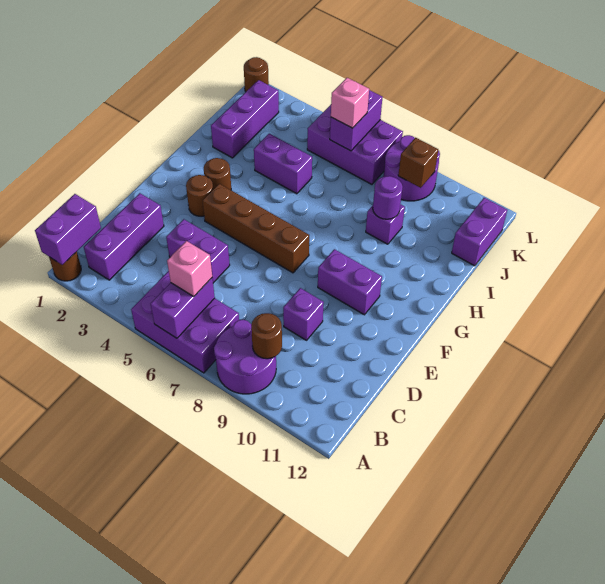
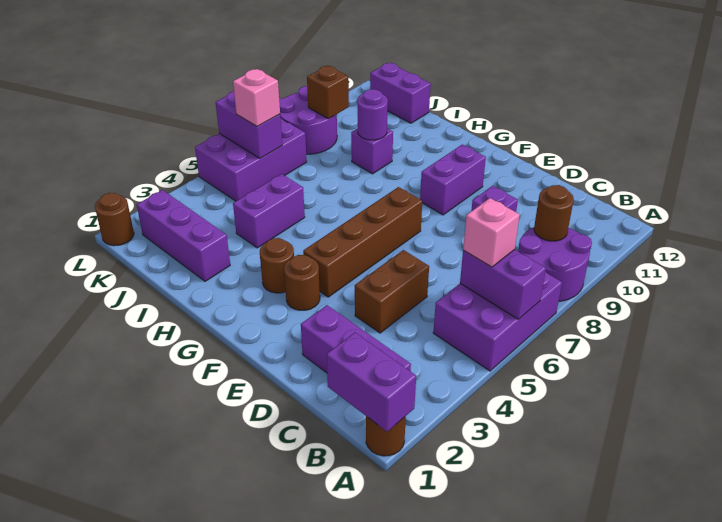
purple 1x2 brick [166,219,230,283] -> brown 1x2 brick [355,250,429,333]

